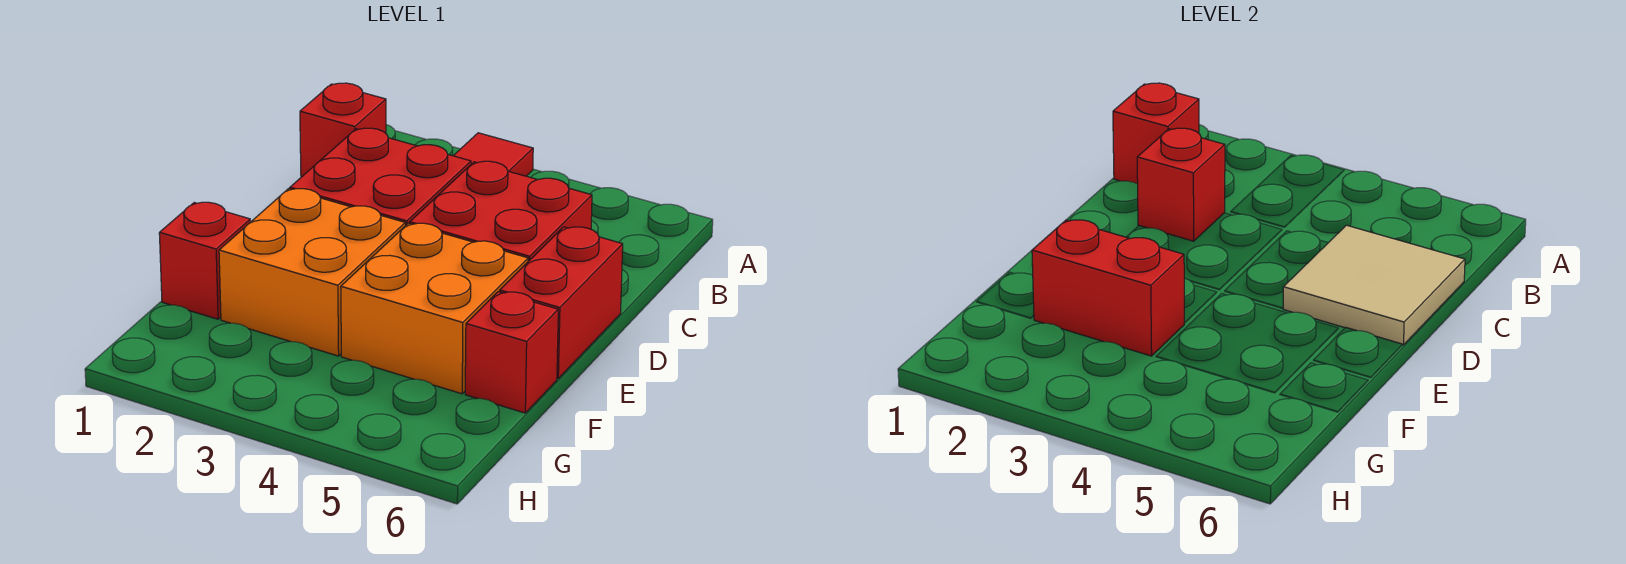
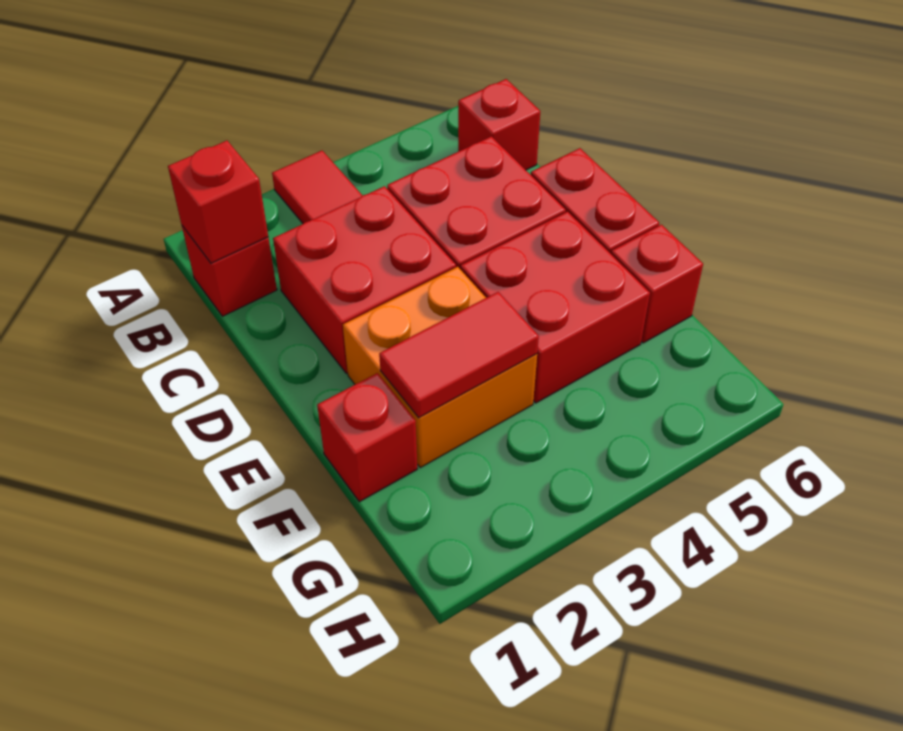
red 1x1 brick [1137,128,1225,241] -> red 1x1 brick moved to [458,79,540,170]
tan 2x2 tile [1283,225,1465,345] -> none
orange 2x2 brick [341,223,528,394] -> red 2x2 brick [460,212,650,403]
red 1x2 brick [1032,220,1184,356] -> red 1x2 tile [379,292,539,418]

